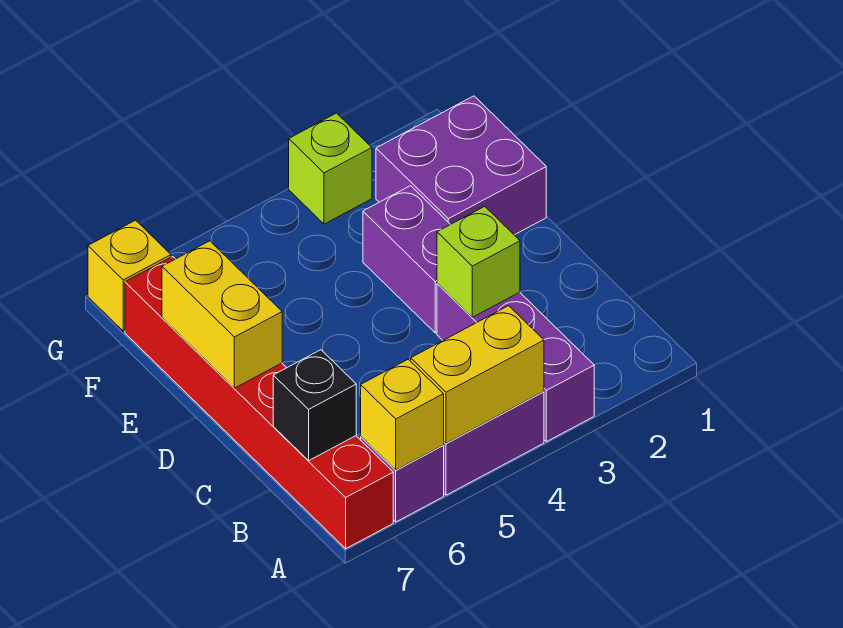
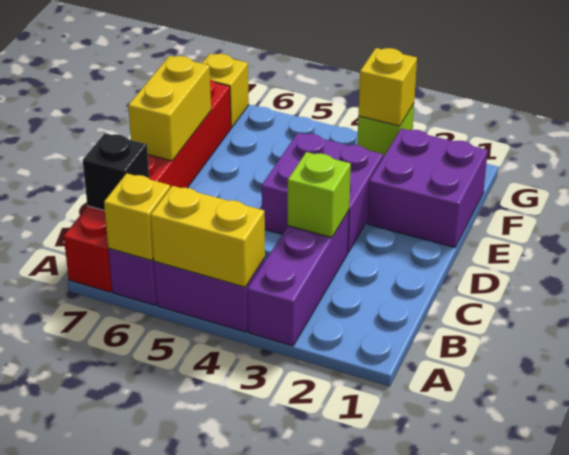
purple 1x2 brick [363,186,450,333] -> purple 2x2 brick [262,133,383,252]
none -> yellow 1x1 brick [358,48,417,126]

